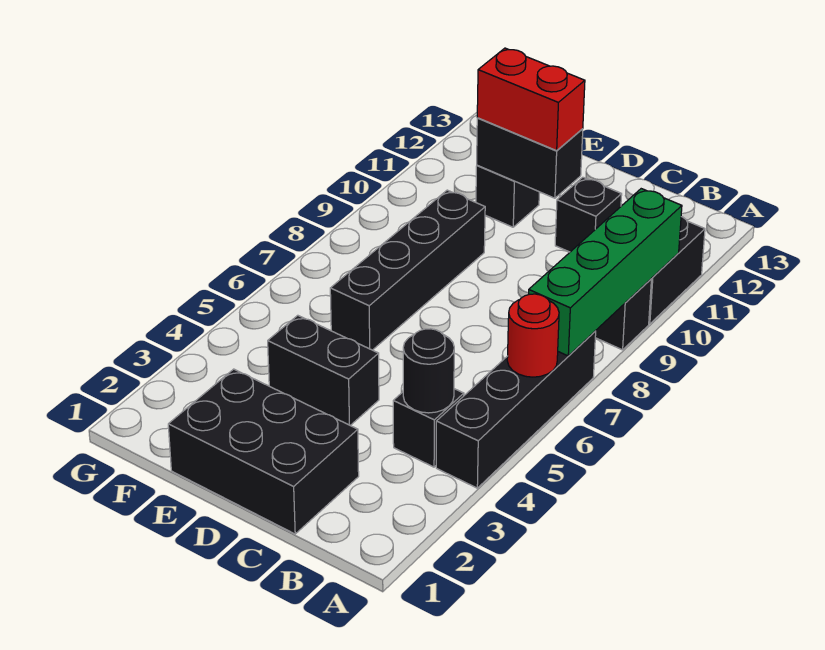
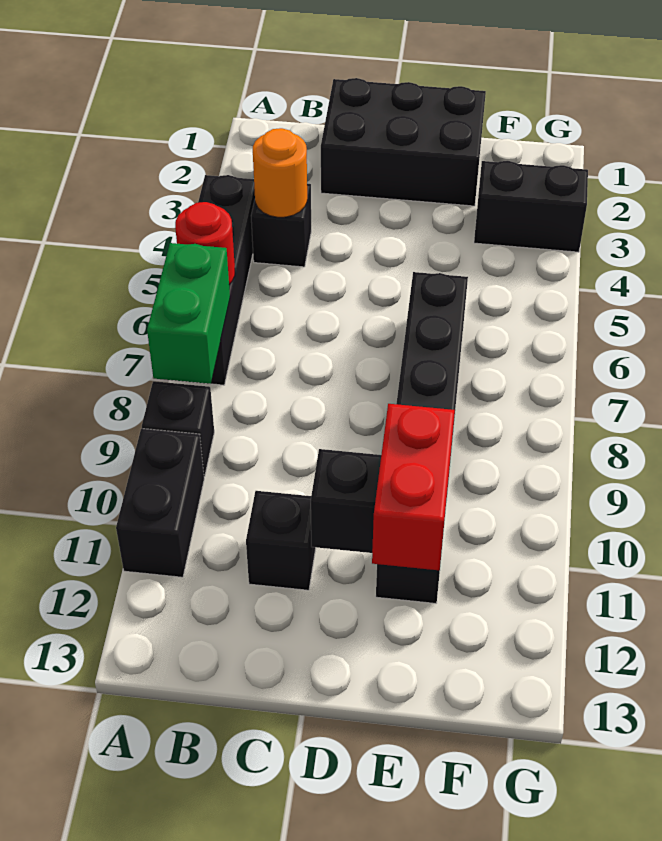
green 1x4 brick [529,189,682,356] -> green 1x2 brick [147,243,230,384]
black 1x1 round brick [403,329,454,413] -> orange 1x1 round brick [253,128,307,217]
black 1x2 brick [268,315,379,425] -> black 1x2 brick moved to [474,161,588,252]
red 1x2 brick [477,48,585,151] -> red 1x2 brick turned to [372,404,455,570]

